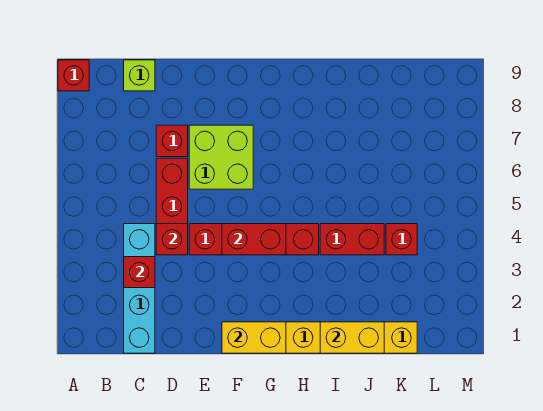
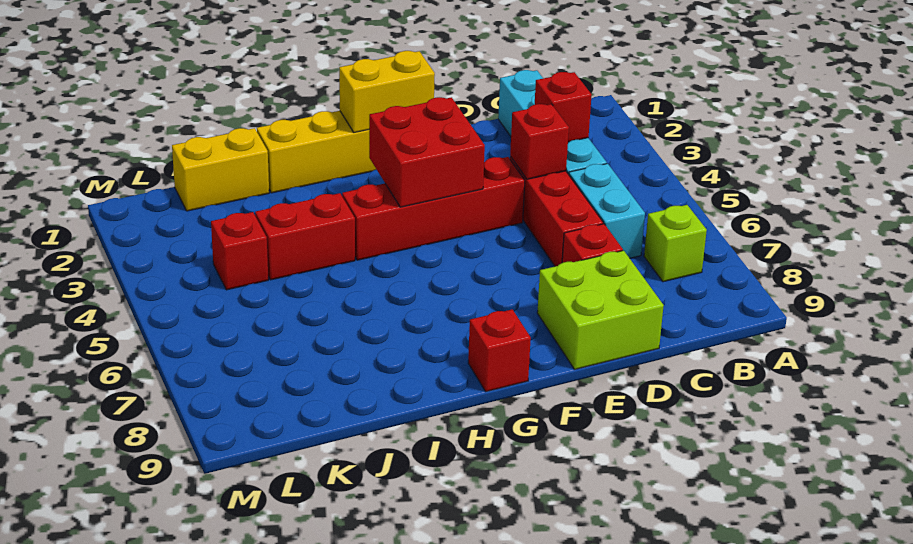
red 1x1 brick [58,60,89,91] -> red 1x1 brick moved to [468,309,531,392]
none -> cyan 1x2 brick [569,164,645,258]
lime 1x1 brick [124,60,155,91] -> lime 1x1 brick moved to [644,205,707,282]
lime 2x2 brick [189,125,253,189] -> lime 2x2 brick moved to [537,251,664,369]
red 1x2 brick [222,224,286,255] -> red 2x2 brick [369,97,485,207]
yellow 1x2 brick [320,322,384,353] -> none

